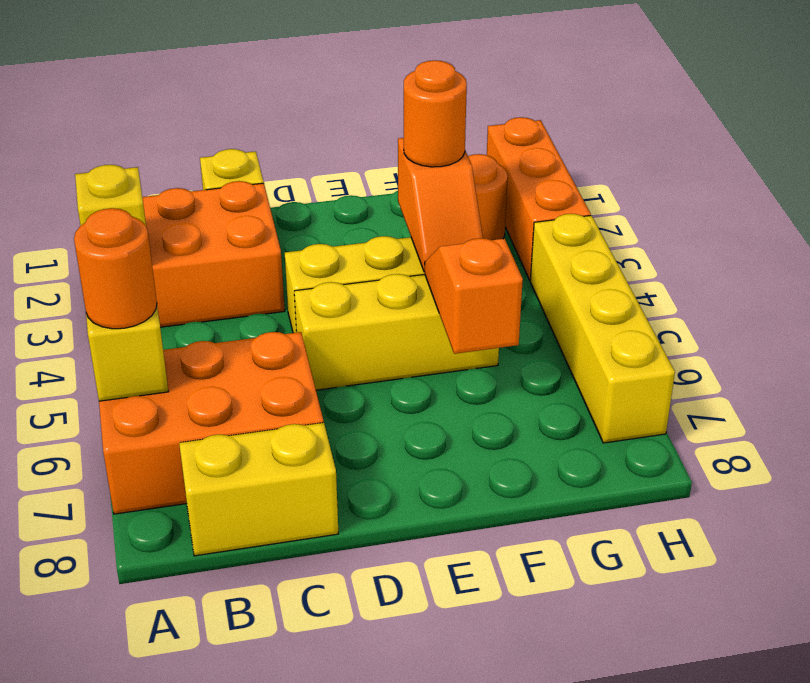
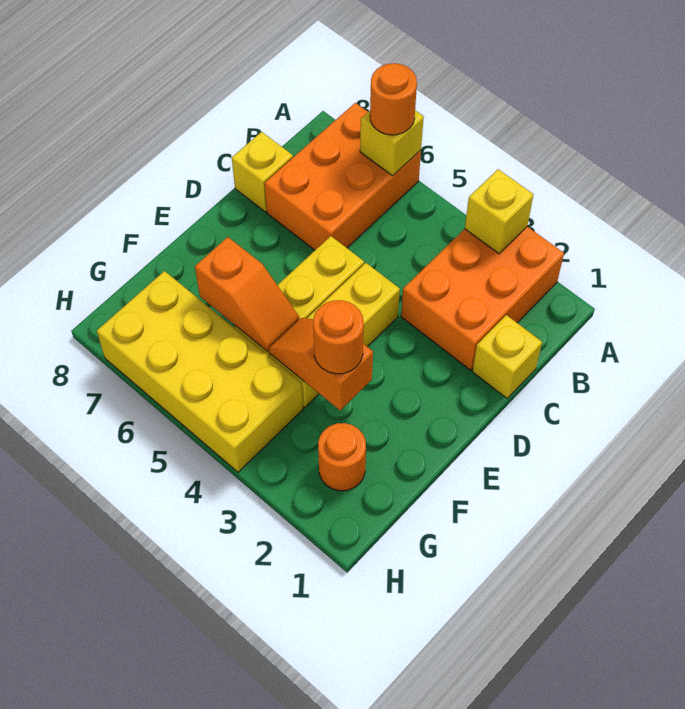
yellow 1x2 brick [179,423,338,556] -> yellow 1x1 brick [232,132,293,212]
orange 1x3 brick [487,117,591,280] -> none
yellow 1x4 brick [530,214,675,443] -> yellow 2x4 brick [97,271,303,472]

